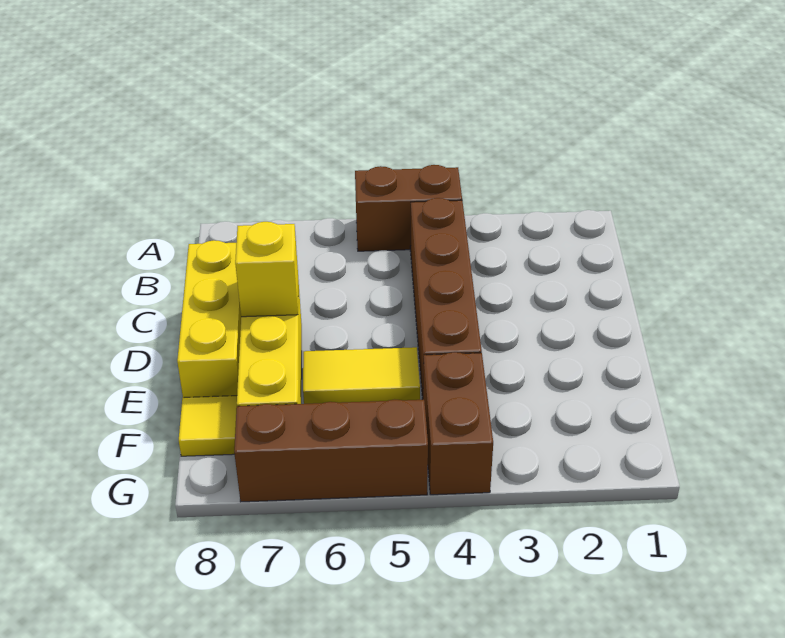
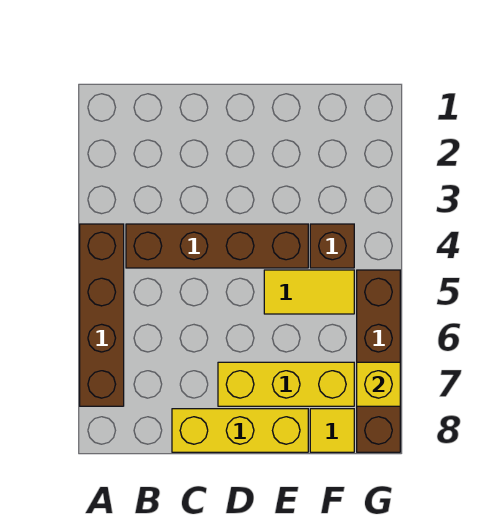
brown 1x2 brick [355,165,462,251] -> brown 1x4 brick [80,224,124,406]
yellow 1x1 brick [235,222,298,317] -> yellow 1x1 brick moved to [357,362,400,406]
yellow 1x2 tile [303,347,420,404] -> yellow 1x2 tile turned to [264,270,354,314]
brown 1x2 brick [423,352,493,495] -> brown 1x1 brick [310,224,354,268]
brown 1x3 brick [234,399,428,502] -> brown 1x4 brick [357,270,400,452]

